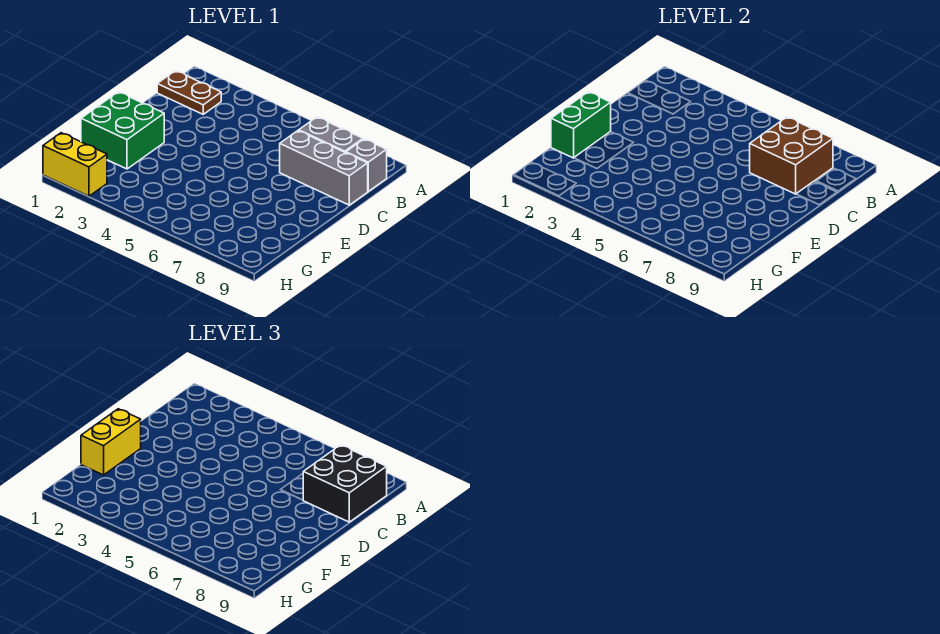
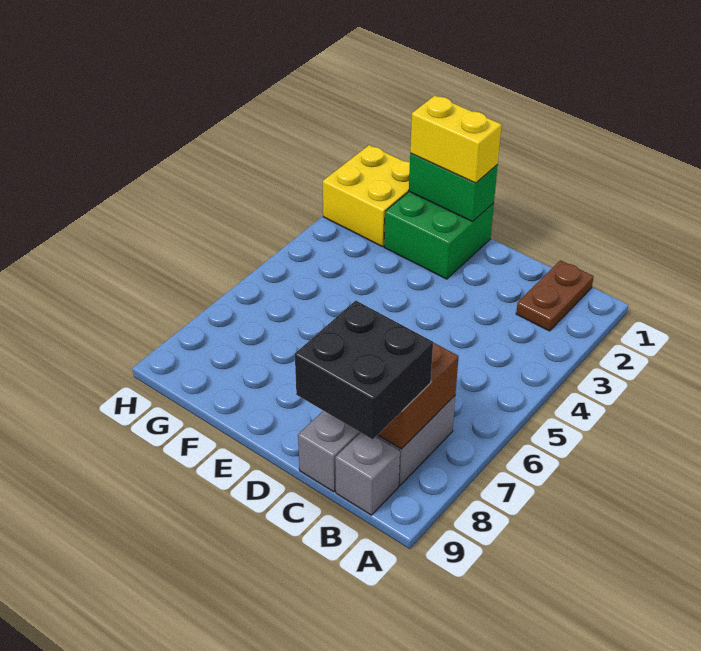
yellow 1x2 brick [43,133,107,196] -> yellow 2x2 brick [323,145,410,247]

